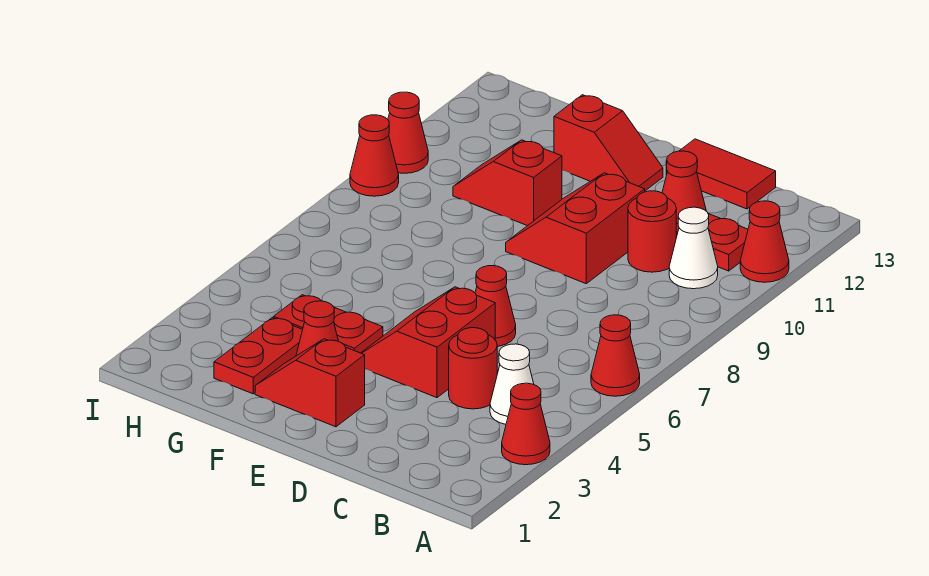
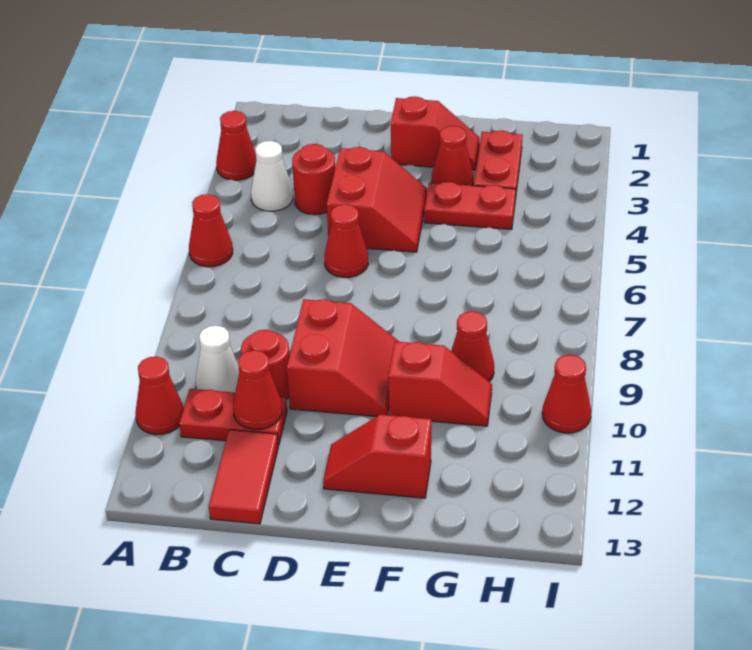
red 1x2 tile [666,139,776,209] -> red 1x2 tile turned to [209,430,279,524]
red 1x1 cone [350,115,399,196] -> red 1x1 cone moved to [451,311,494,382]

